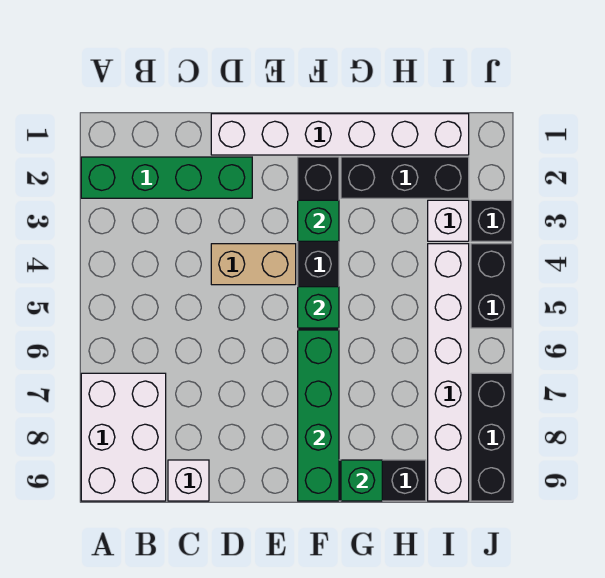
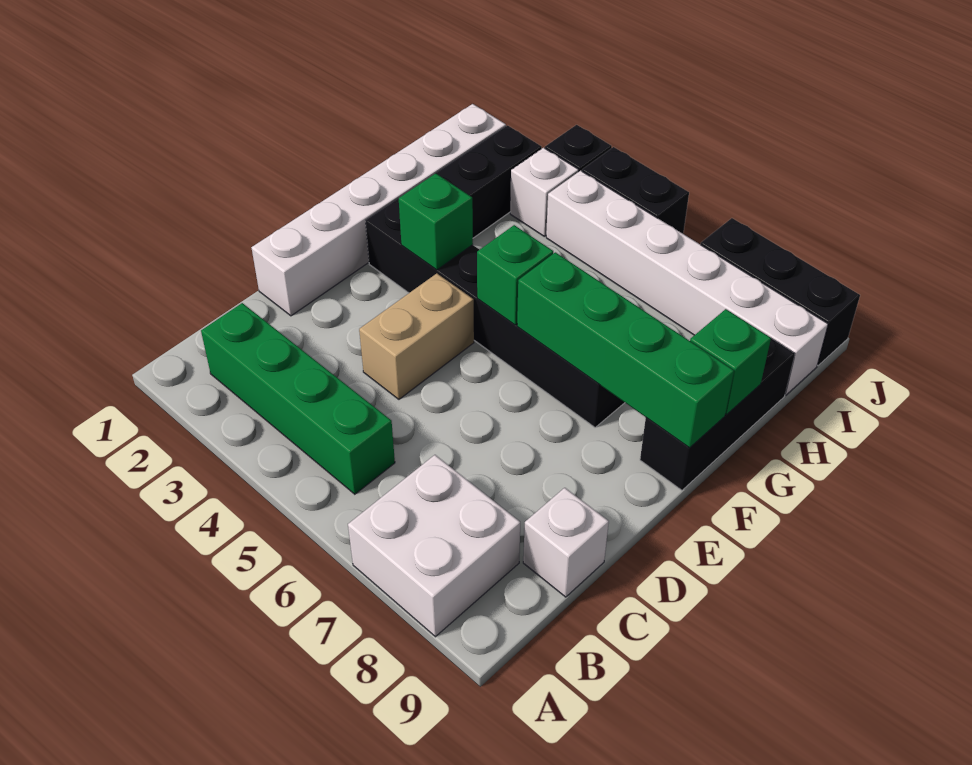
green 1x4 brick [81,157,252,198] -> green 1x4 brick turned to [201,303,395,494]
white 2x3 brick [81,373,166,501] -> white 2x2 brick [348,455,520,637]

